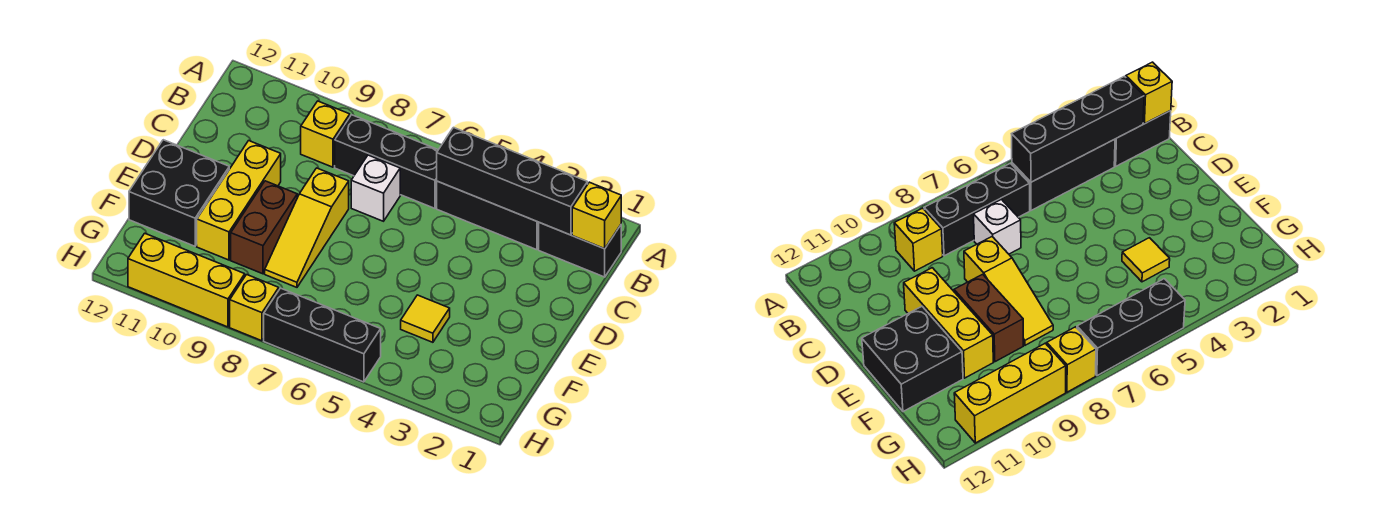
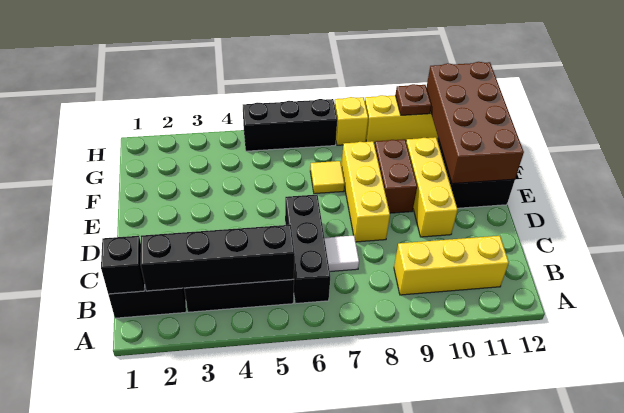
yellow 1x1 brick [572,182,621,249] -> black 1x1 brick [101,236,145,294]
black 1x3 brick [335,115,438,208] -> black 1x3 brick turned to [285,195,330,304]
yellow 1x1 brick [301,101,350,167] -> yellow 1x3 brick [394,236,509,295]
white 1x1 brick [351,155,400,221] -> white 1x1 tile [325,235,359,272]
yellow 1x3 slope [265,168,349,287] -> yellow 1x3 brick [341,141,390,242]
none -> brown 2x4 brick [426,62,524,184]
yellow 1x1 tile [401,295,450,342] -> yellow 1x1 tile moved to [310,161,345,194]
none -> brown 1x1 plate [396,84,431,115]

